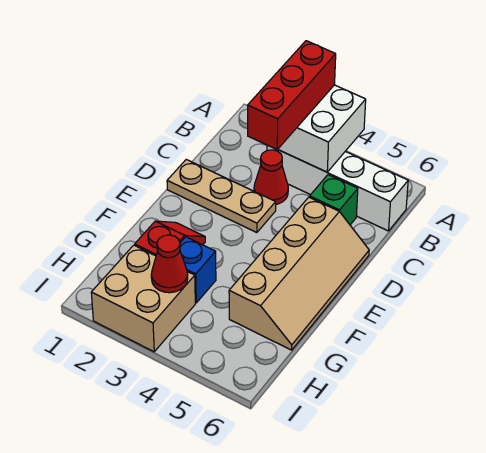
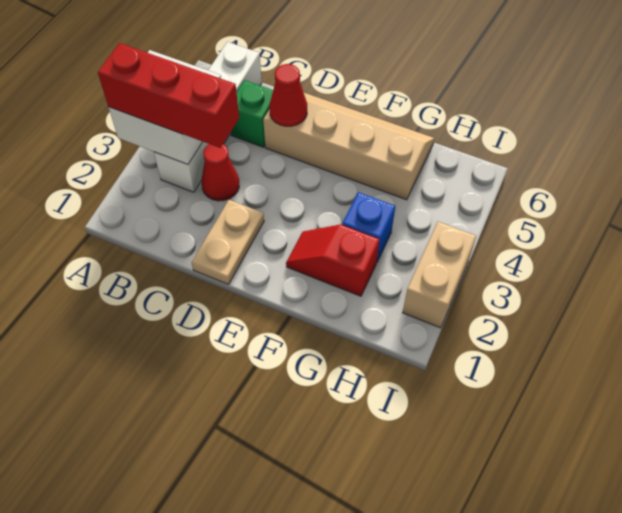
tan 1x3 plate [167,160,276,233] -> tan 1x2 plate [192,200,264,284]
tan 2x2 brick [91,245,195,352] -> tan 1x2 brick [403,222,476,328]
red 1x1 cone [151,235,188,293] -> red 1x1 cone moved to [269,64,307,126]

